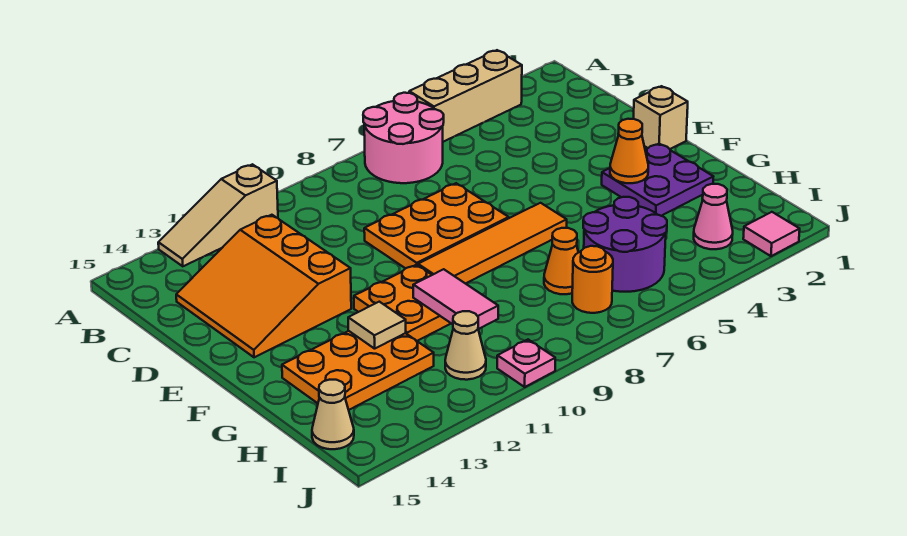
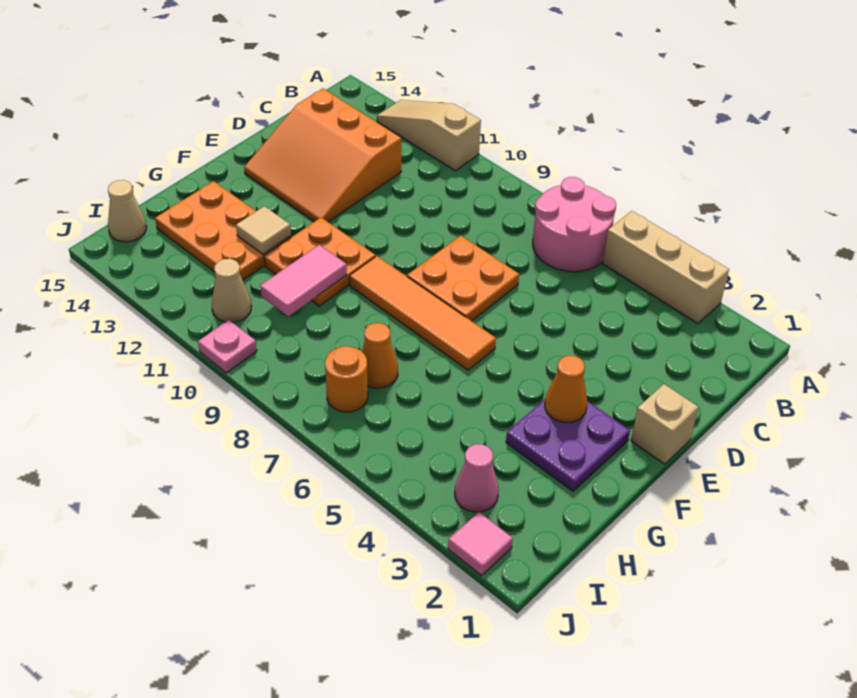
orange 3x3 slope [176,215,351,357] -> orange 3x3 slope turned to [244,89,401,222]
orange 2x3 plate [364,183,509,268] -> orange 2x2 plate [407,236,519,321]
purple 2x2 round brick [583,197,667,292] -> none

